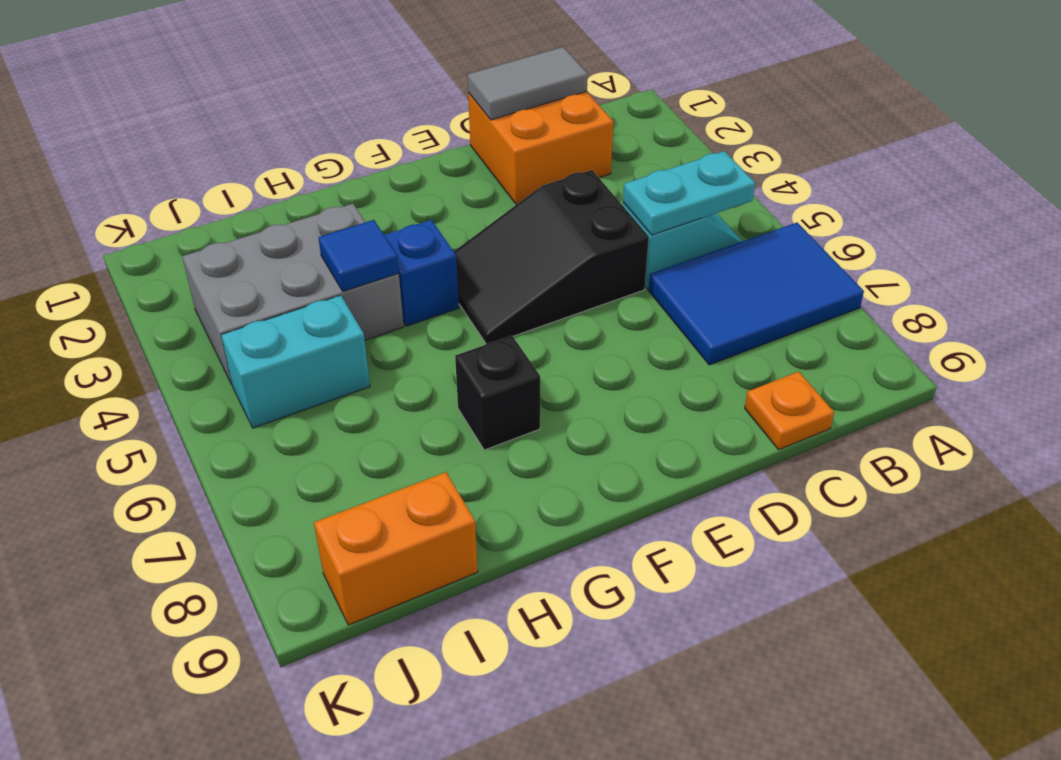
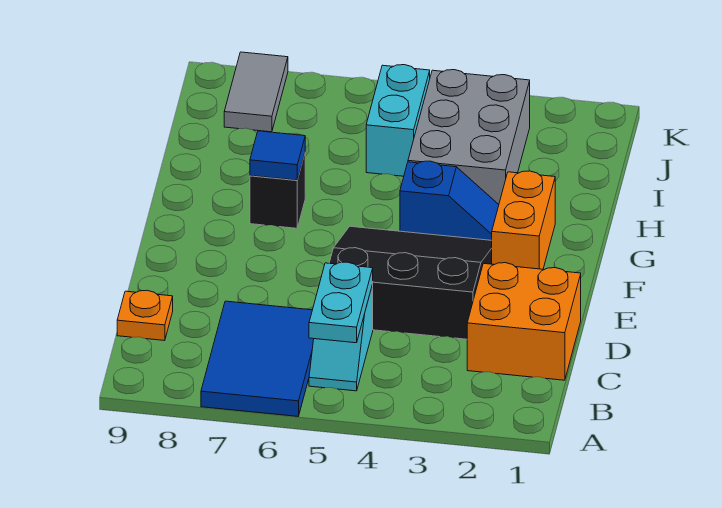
grey 1x2 tile [468,47,588,120] -> grey 1x2 tile moved to [224,52,288,132]
black 2x3 slope [454,170,649,344] -> black 3x3 slope [329,226,492,339]
blue 1x1 tile [318,220,399,291] -> blue 1x1 tile moved to [250,131,305,180]
orange 1x2 brick [314,472,478,625] -> orange 1x2 brick moved to [492,171,555,269]

